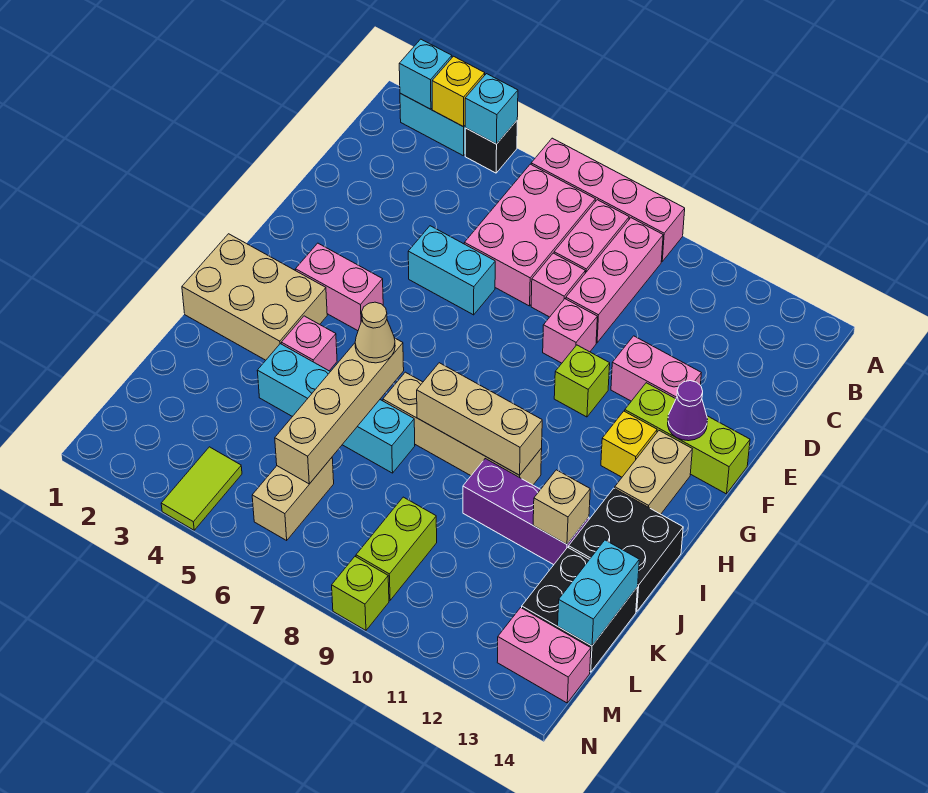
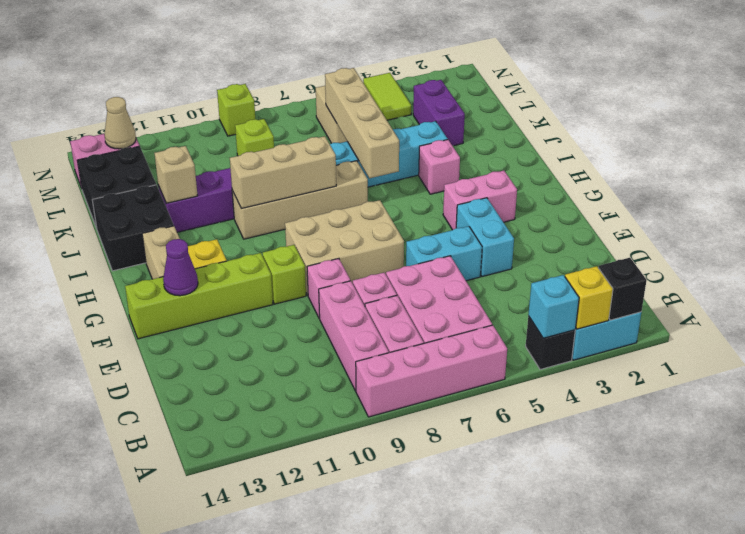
cyan 1x1 brick [399,39,452,109] -> black 1x1 brick [598,258,647,320]
pink 1x2 brick [611,336,701,401] -> none
lime 1x3 brick [625,383,750,494] -> lime 1x4 brick [125,253,273,339]
tan 2x3 brick [182,234,327,360] -> tan 2x3 brick moved to [285,200,404,295]
tan 1x1 cone [355,302,395,363] -> tan 1x1 cone moved to [104,97,136,149]
none -> purple 1x2 brick [413,80,465,146]
cyan 1x2 brick [558,540,639,646] -> cyan 1x2 brick moved to [456,198,514,277]
lime 1x2 brick [356,497,437,600] -> lime 1x1 brick [235,119,274,156]

